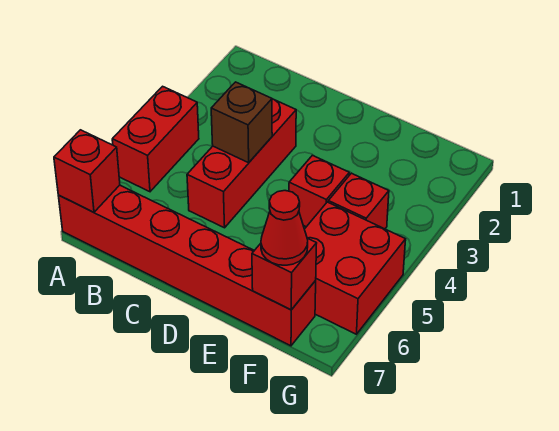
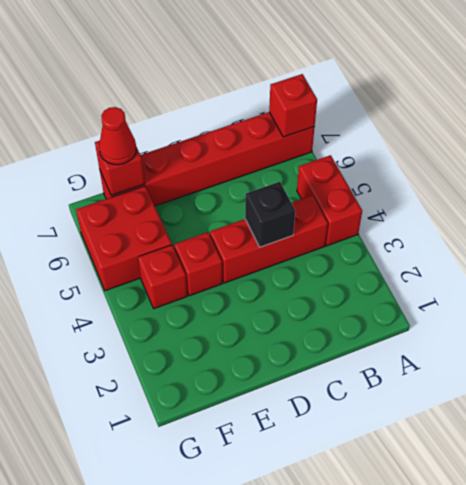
red 1x3 brick [187,99,296,228] -> red 1x3 brick turned to [210,195,328,283]
brown 1x1 brick [211,82,272,163] -> black 1x1 brick [245,182,295,247]

